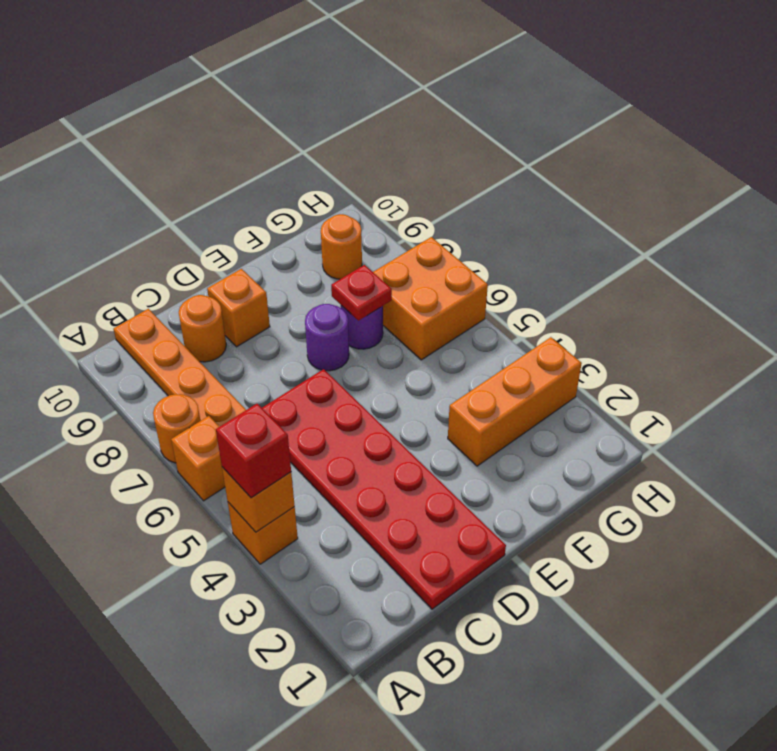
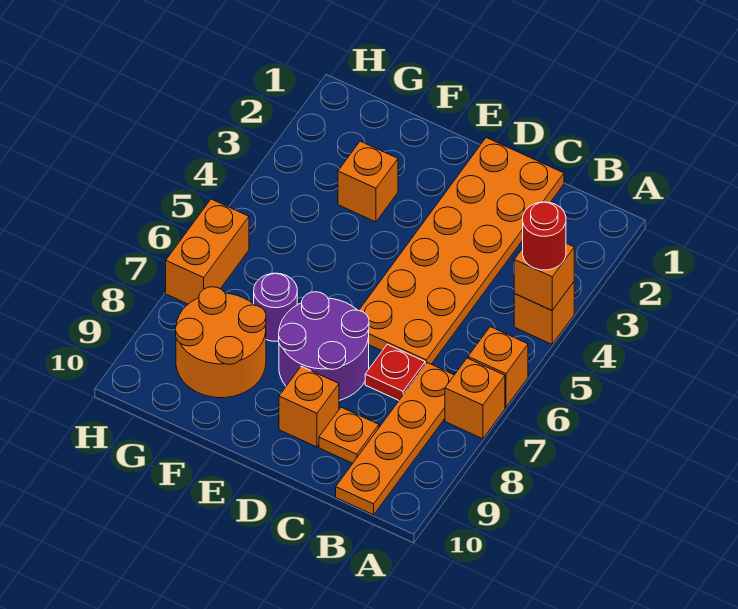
red 1x1 brick [216,404,291,498] -> red 1x1 round brick [523,202,566,270]
orange 1x1 round brick [153,394,200,463] -> orange 1x1 brick [445,358,505,439]
red 2x6 plate [262,369,506,609] -> orange 2x6 plate [359,138,564,365]
orange 1x1 round brick [179,295,226,362] -> orange 1x1 plate [319,407,379,463]
purple 1x1 round brick [305,304,349,371] -> purple 2x2 round brick [279,292,369,400]
orange 1x3 brick [448,337,582,466] -> orange 1x1 brick [338,141,398,222]
red 1x1 plate [331,265,392,321] -> red 1x1 plate moved to [365,344,425,400]
orange 2x2 brick [373,237,488,360] -> orange 1x2 brick [166,199,249,304]
orange 1x1 round brick [321,214,362,279] -> orange 2x2 round brick [176,287,266,398]

